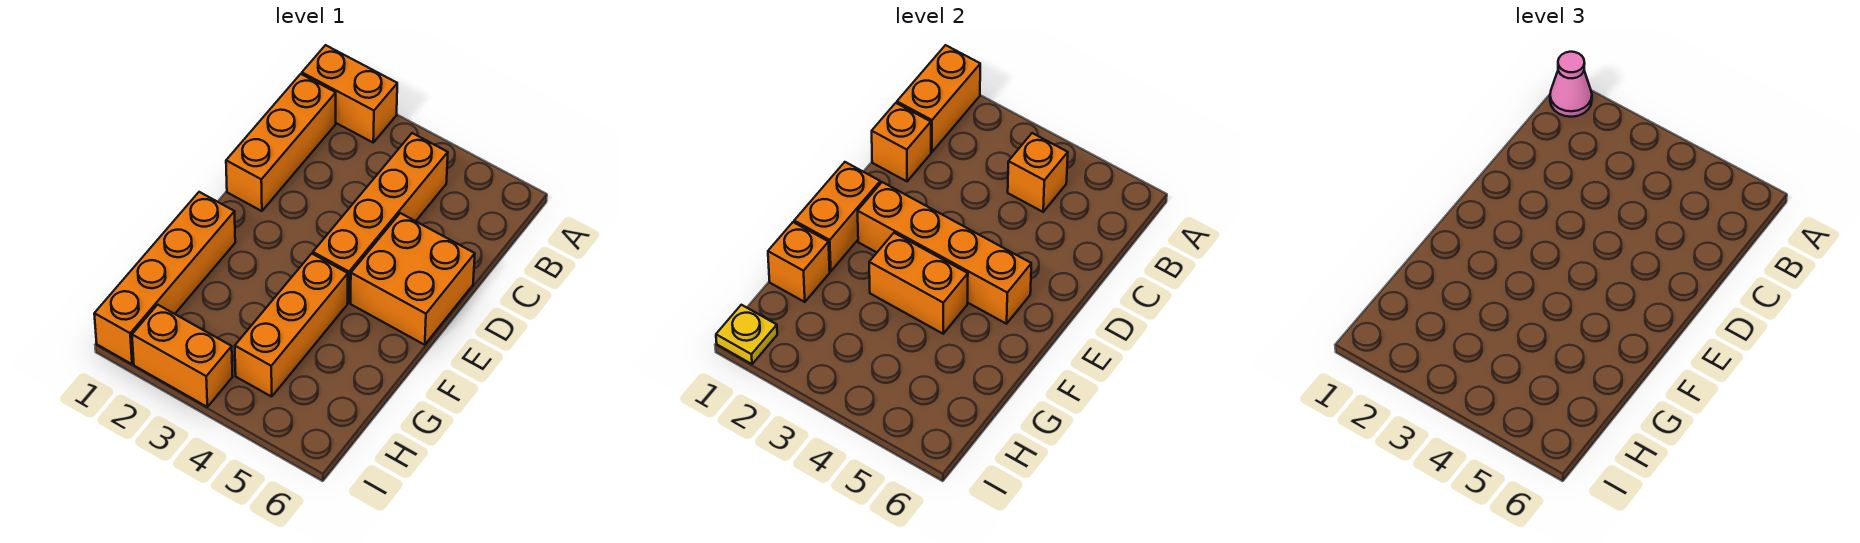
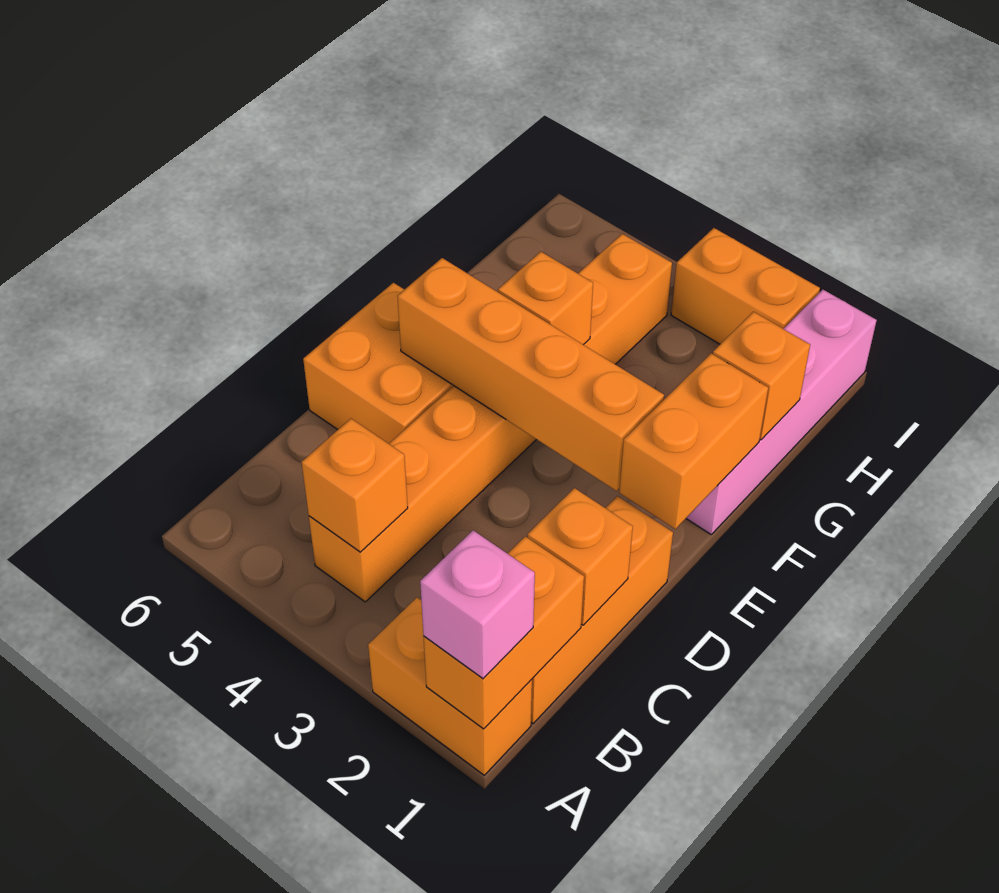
pink 1x1 cone [1550,52,1592,117] -> pink 1x1 brick [420,530,535,679]
orange 1x4 brick [94,192,235,364] -> pink 1x4 brick [686,290,877,534]
orange 1x2 brick [869,233,968,334] -> orange 1x1 brick [498,252,593,345]
yellow 1x1 plate [716,305,777,364] -> none

